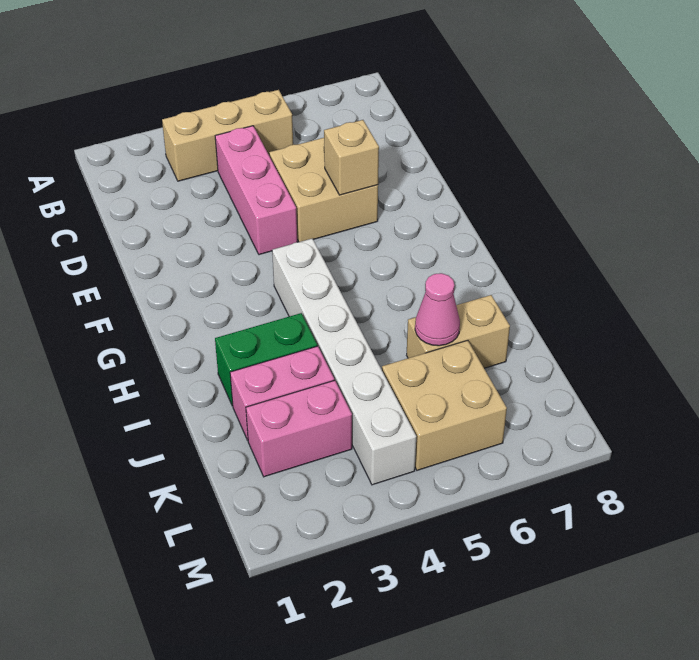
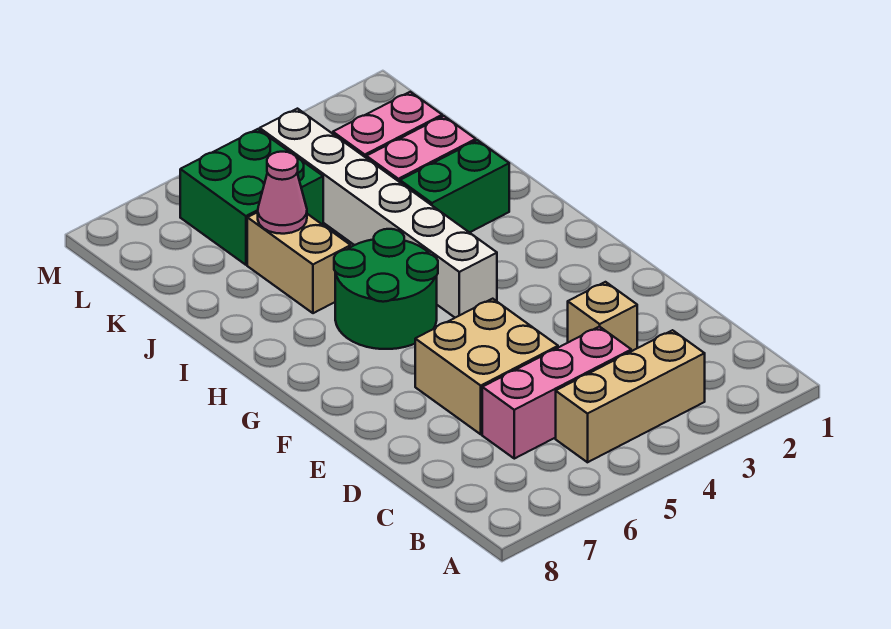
pink 1x3 brick [215,126,297,255] -> pink 1x3 brick turned to [482,326,631,459]
tan 1x1 brick [324,120,379,195] -> tan 1x1 brick moved to [568,282,637,351]
none -> green 2x2 round brick [334,229,438,349]
tan 1x2 brick [407,295,510,368] -> tan 1x2 brick turned to [247,212,351,313]
tan 2x2 brick [382,340,507,470] -> green 2x2 brick [180,129,323,265]

